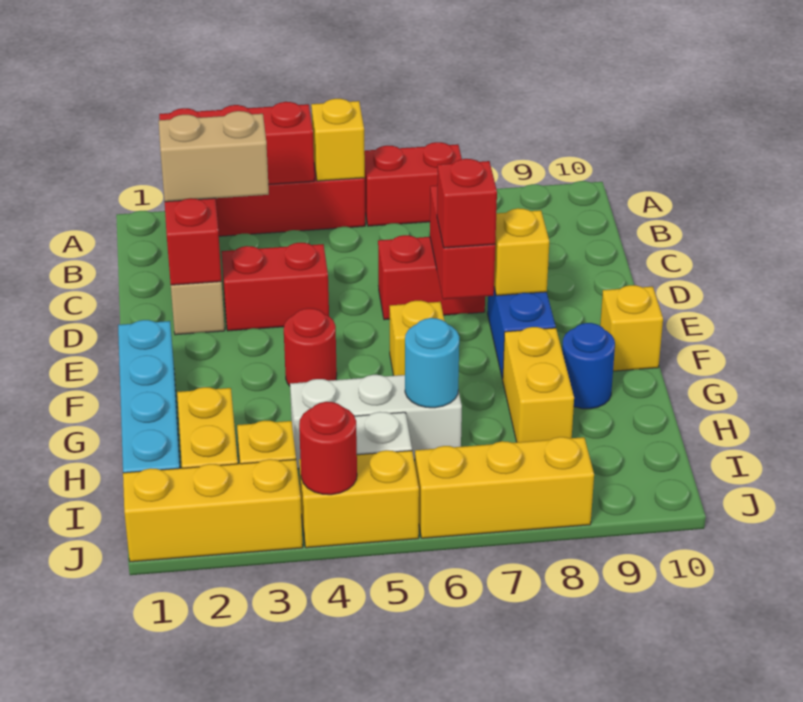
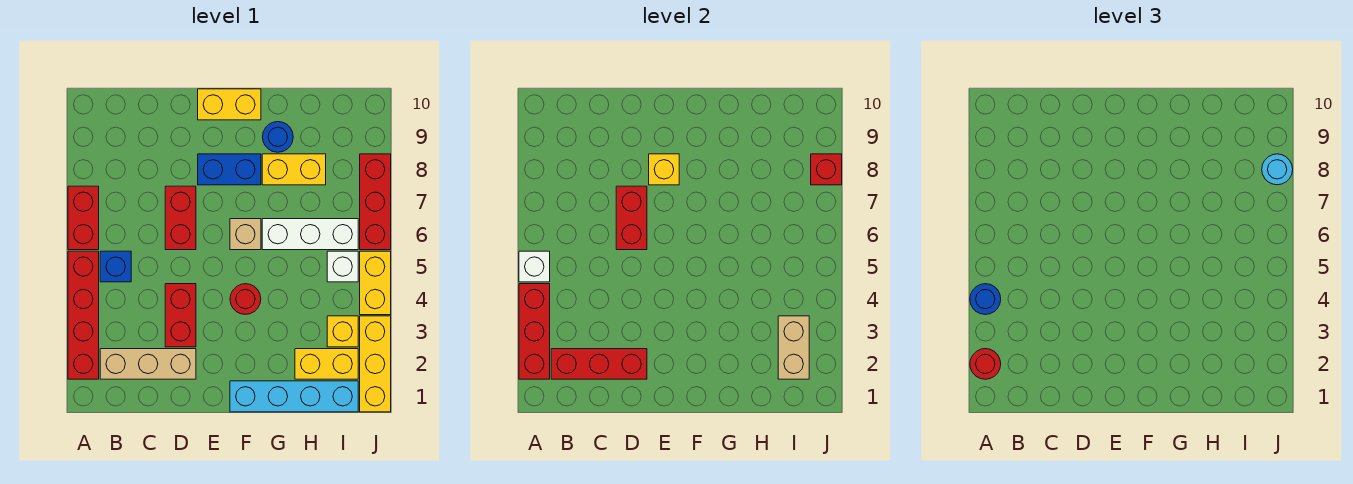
none -> blue 1x1 round brick [970,284,1001,315]
yellow 1x1 brick [311,99,365,181] -> white 1x1 brick [519,251,550,282]
none -> blue 1x1 brick [100,251,131,282]
tan 1x2 brick [159,111,269,202] -> tan 1x2 brick moved to [778,316,809,379]
red 1x2 brick [430,186,495,299] -> red 1x2 brick turned to [616,186,647,250]
red 1x1 brick [437,159,497,248] -> red 1x1 brick moved to [811,154,842,185]
yellow 1x1 brick [390,301,444,376] -> tan 1x1 brick [230,219,261,250]
yellow 1x1 brick [600,285,663,371] -> yellow 1x2 brick [198,89,261,120]
white 1x3 brick [290,375,462,469] -> white 1x3 brick turned to [262,219,358,250]
cyan 1x1 round brick [405,318,459,408] -> cyan 1x1 round brick moved to [1262,154,1293,185]
red 1x1 round brick [299,402,357,495] -> red 1x1 round brick moved to [970,349,1001,379]
yellow 1x3 brick [415,437,594,538] -> red 1x3 brick [360,154,391,250]

